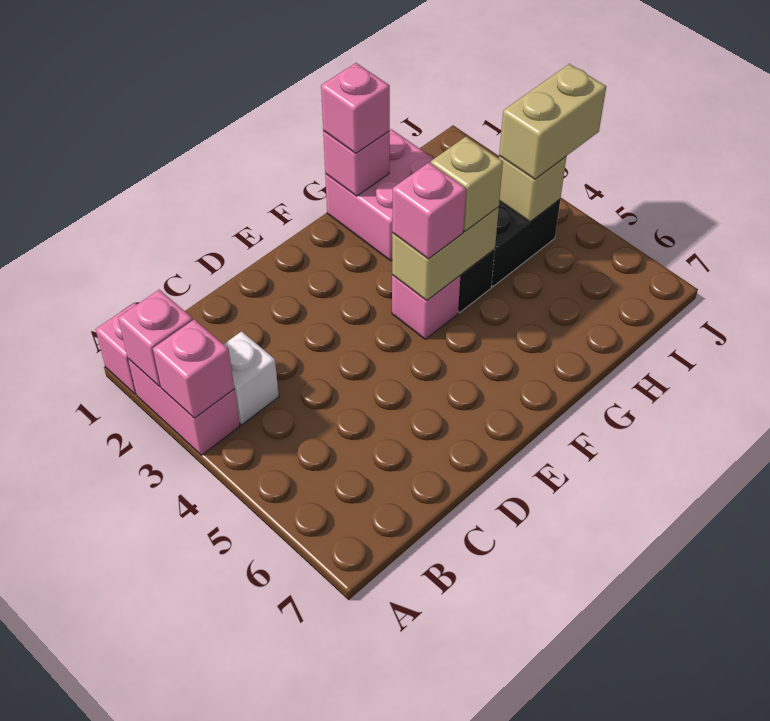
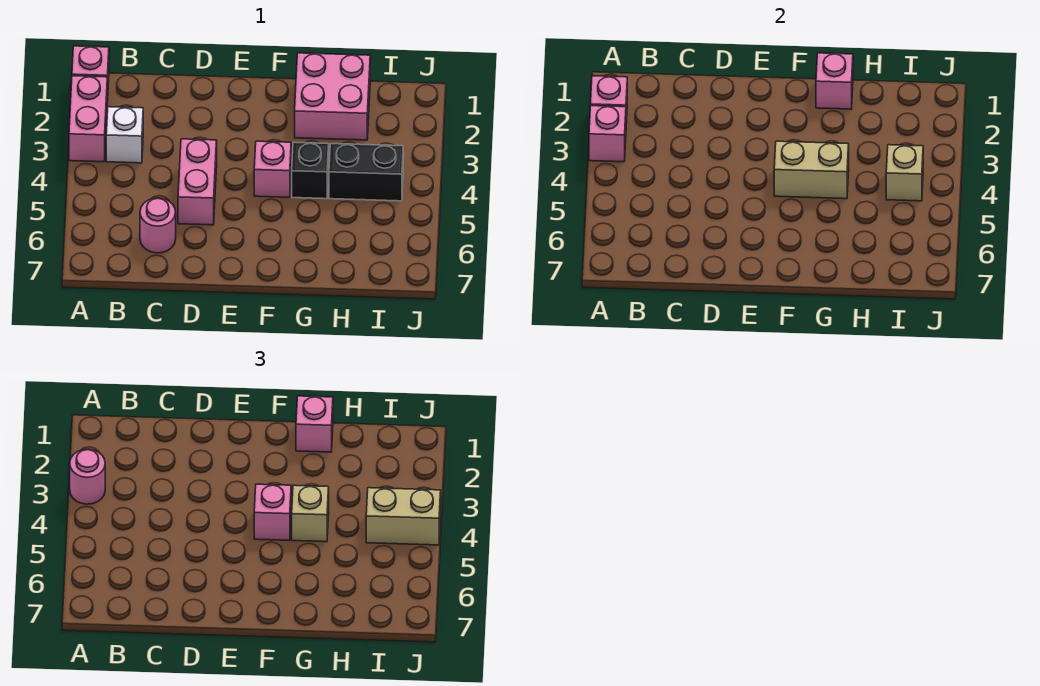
none -> pink 1x1 round brick [70,449,105,504]
none -> pink 1x1 round brick [140,198,176,253]
none -> pink 1x2 brick [178,139,217,225]

